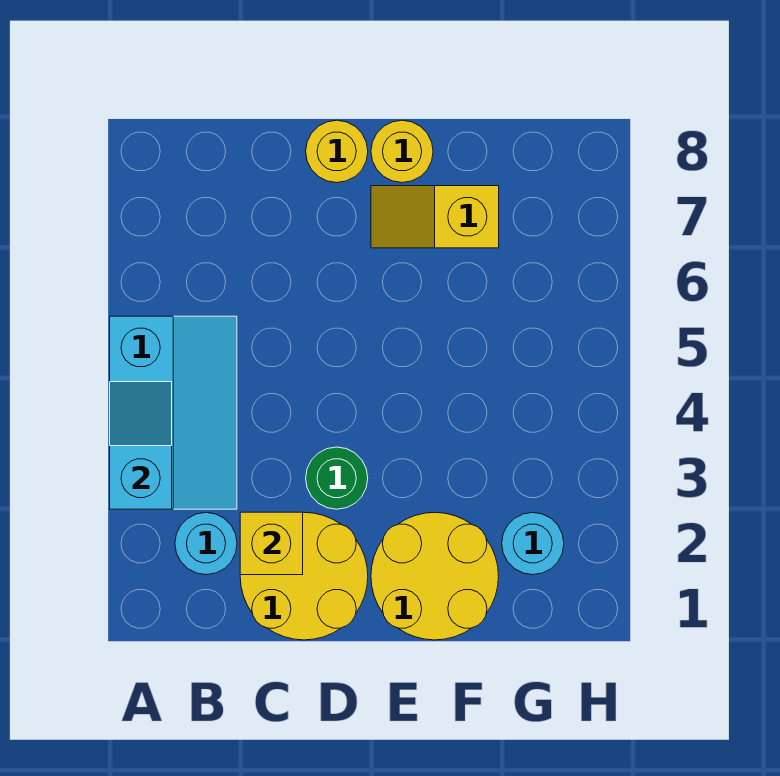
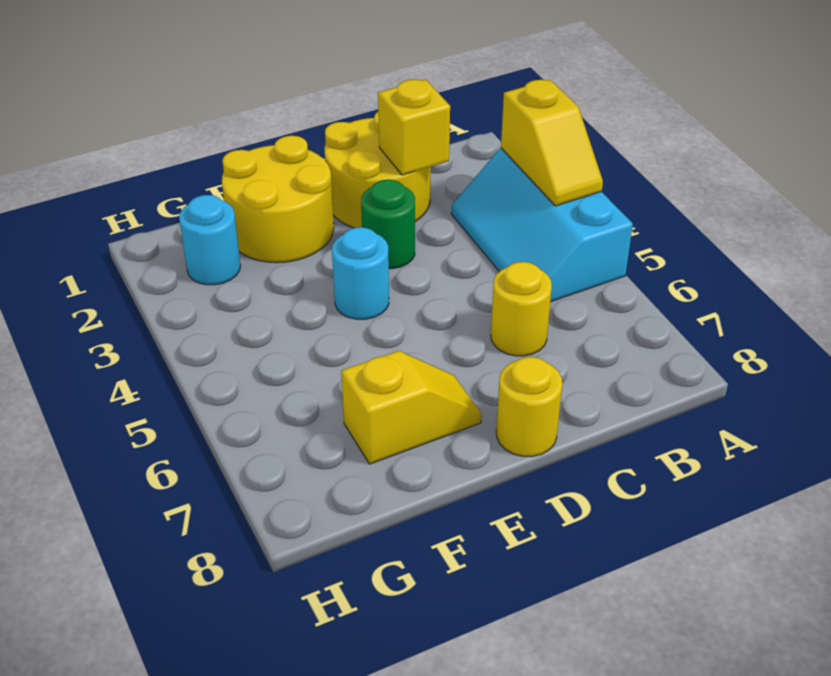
cyan 1x2 slope [110,382,172,509] -> yellow 1x2 slope [501,80,603,206]
cyan 1x1 round brick [175,513,237,575] -> cyan 1x1 round brick moved to [332,227,389,319]
yellow 1x1 round brick [371,120,433,183] -> yellow 1x1 round brick moved to [491,262,552,356]

